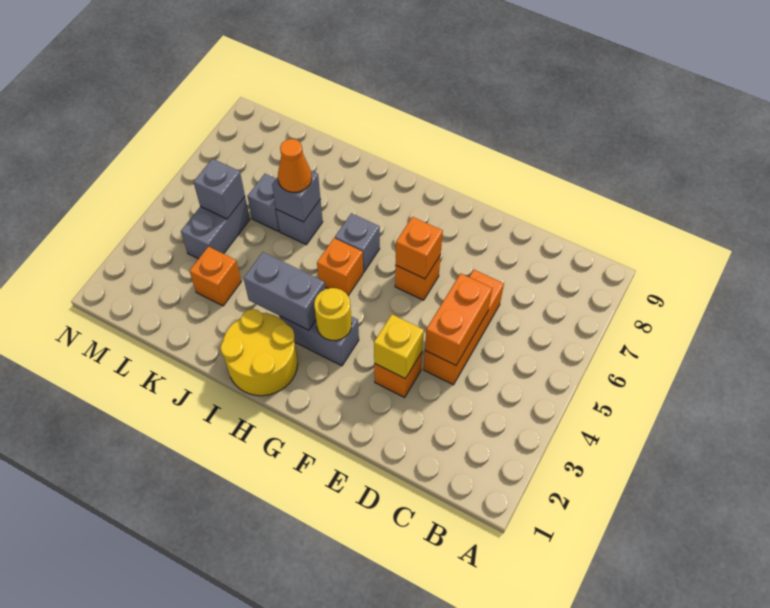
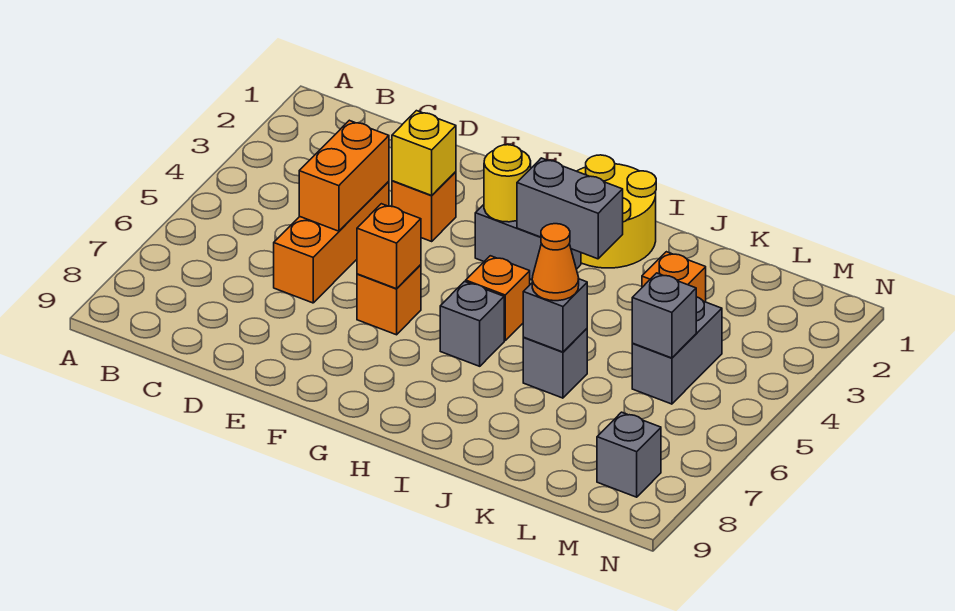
grey 1x1 brick [248,174,279,231] -> grey 1x1 brick moved to [597,412,661,497]

